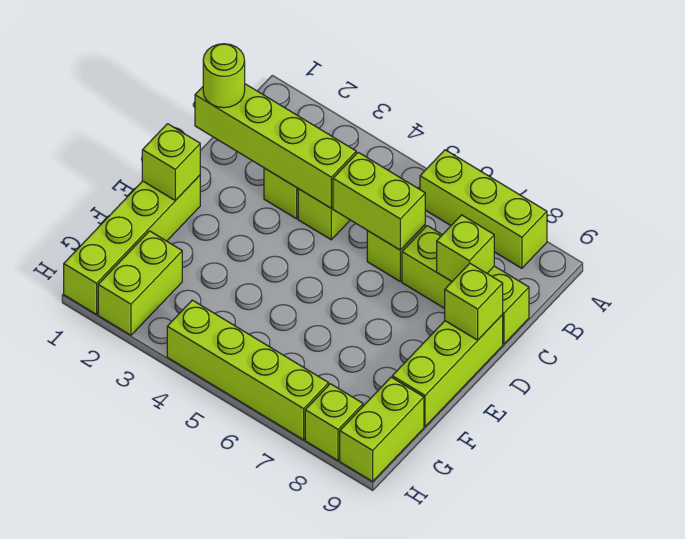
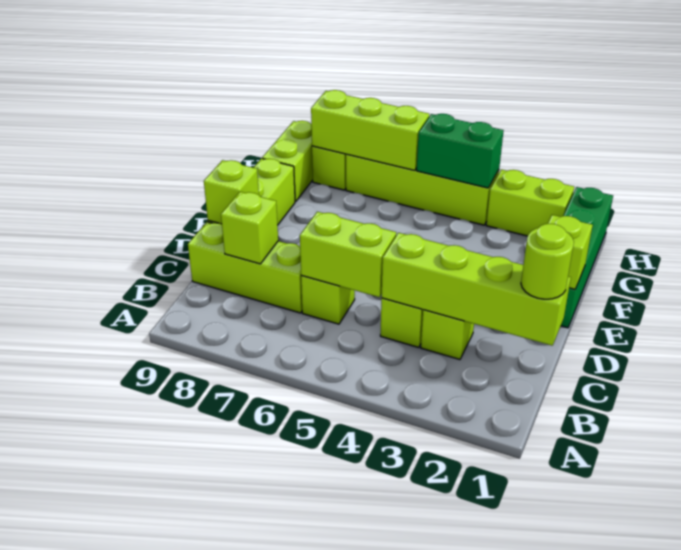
lime 1x3 brick [420,150,547,268] -> lime 1x3 brick moved to [311,90,429,170]
lime 1x4 brick [64,175,200,314] -> green 1x4 brick [561,187,613,328]
lime 1x2 brick [98,231,182,335] -> lime 1x2 brick turned to [486,169,574,236]
none -> green 1x2 brick [417,114,504,188]

